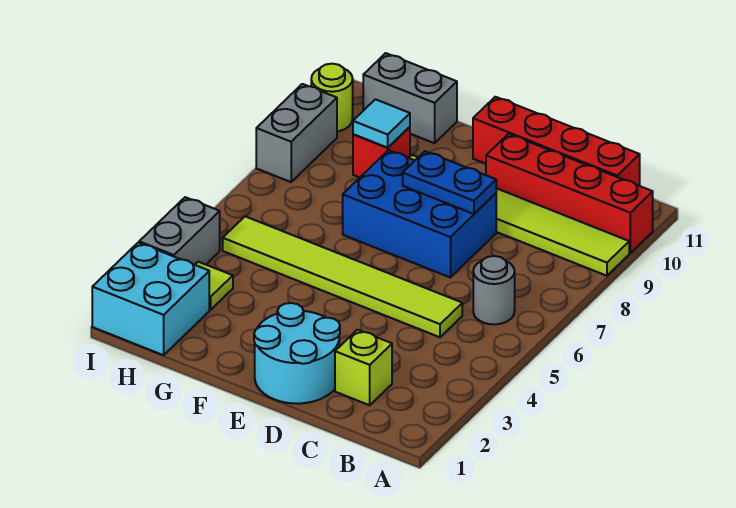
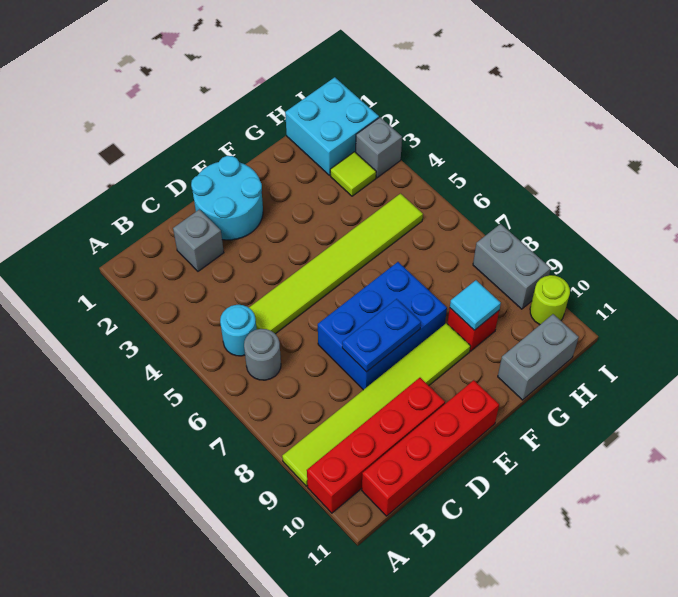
none -> cyan 1x1 round brick [220,305,257,356]
lime 1x1 brick [335,330,392,405] -> grey 1x1 brick [173,209,224,271]
grey 1x2 brick [139,197,220,265] -> grey 1x1 brick [356,117,402,178]

